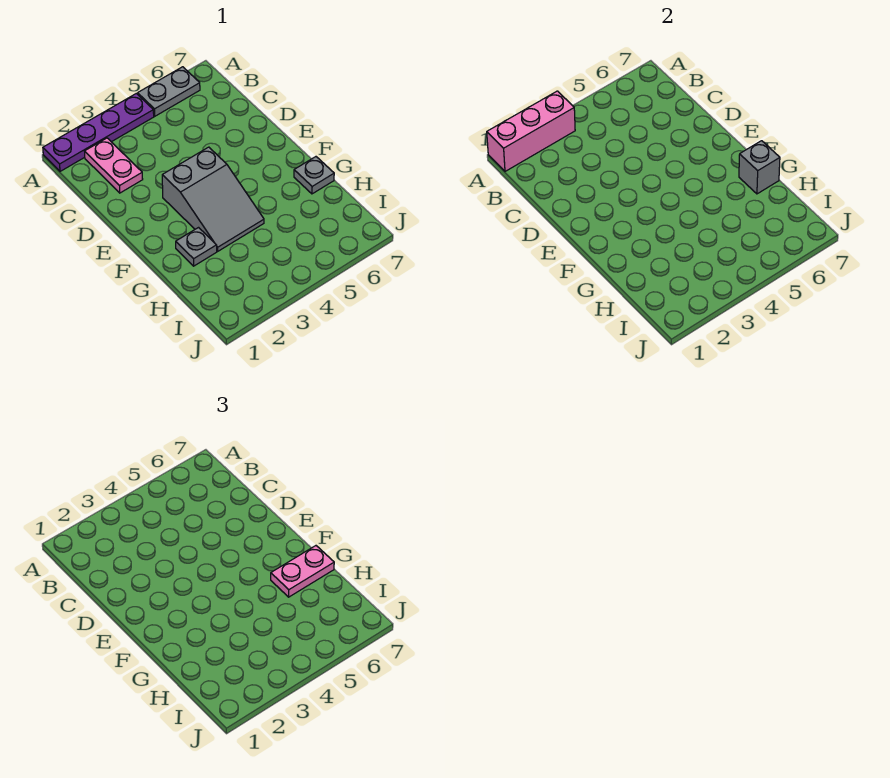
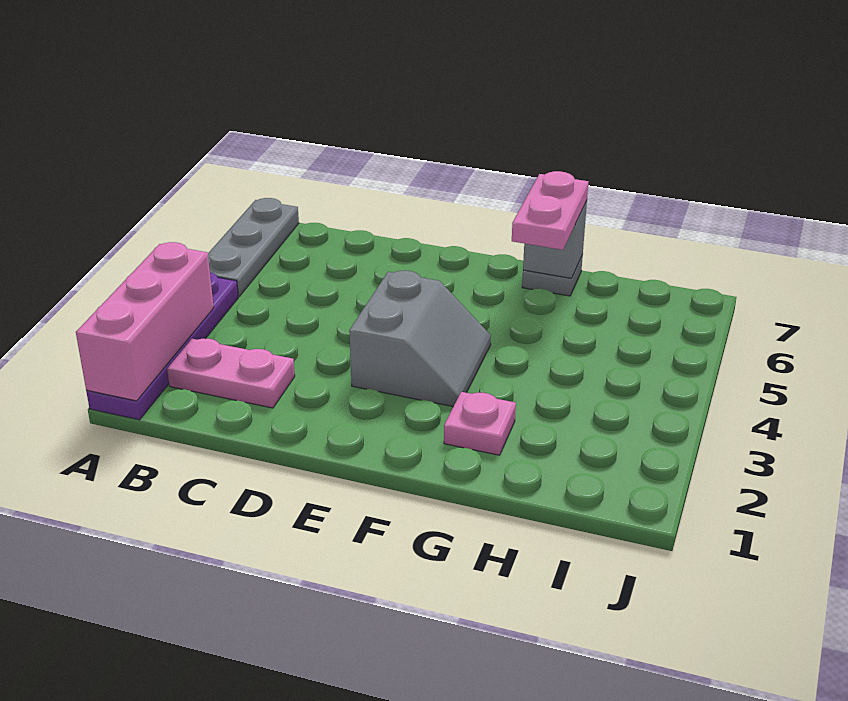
grey 1x2 plate [138,67,200,116] -> grey 1x3 plate [208,198,299,297]
grey 2x3 slope [162,147,264,251] -> grey 2x2 slope [349,271,491,407]
grey 1x1 plate [176,228,217,266] -> pink 1x1 plate [444,392,516,455]

